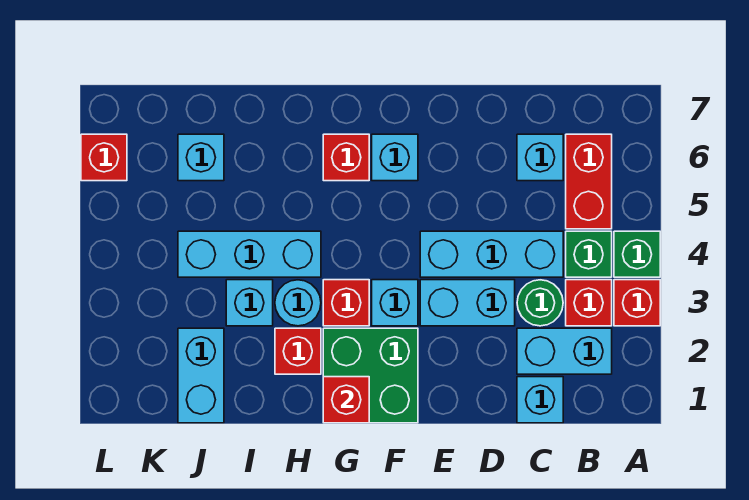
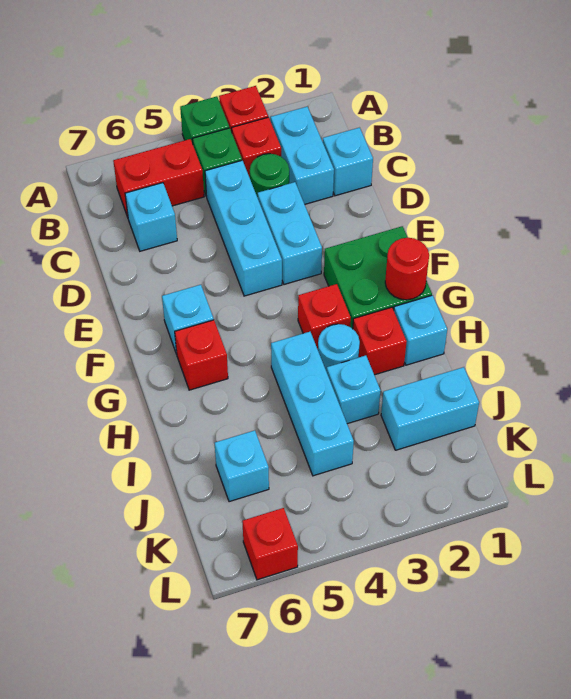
cyan 1x1 brick [372,280,418,326] -> cyan 1x1 brick moved to [394,295,447,365]
red 1x1 brick [323,377,369,423] -> red 1x1 round brick [385,238,429,300]

